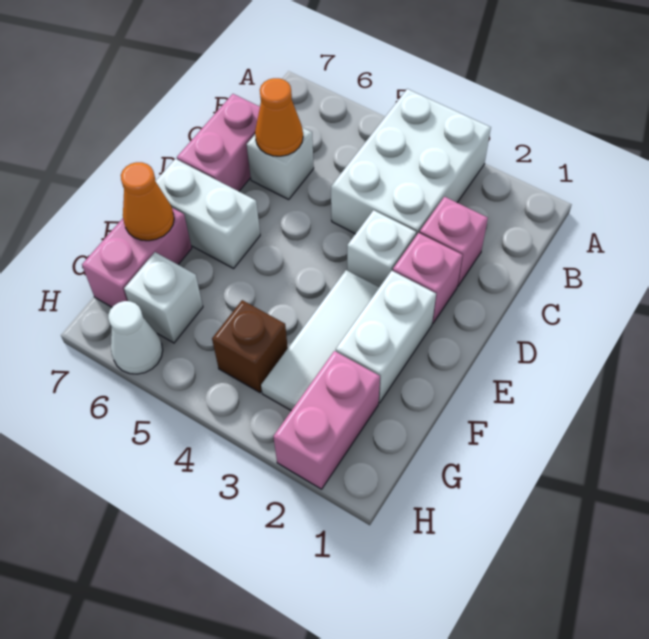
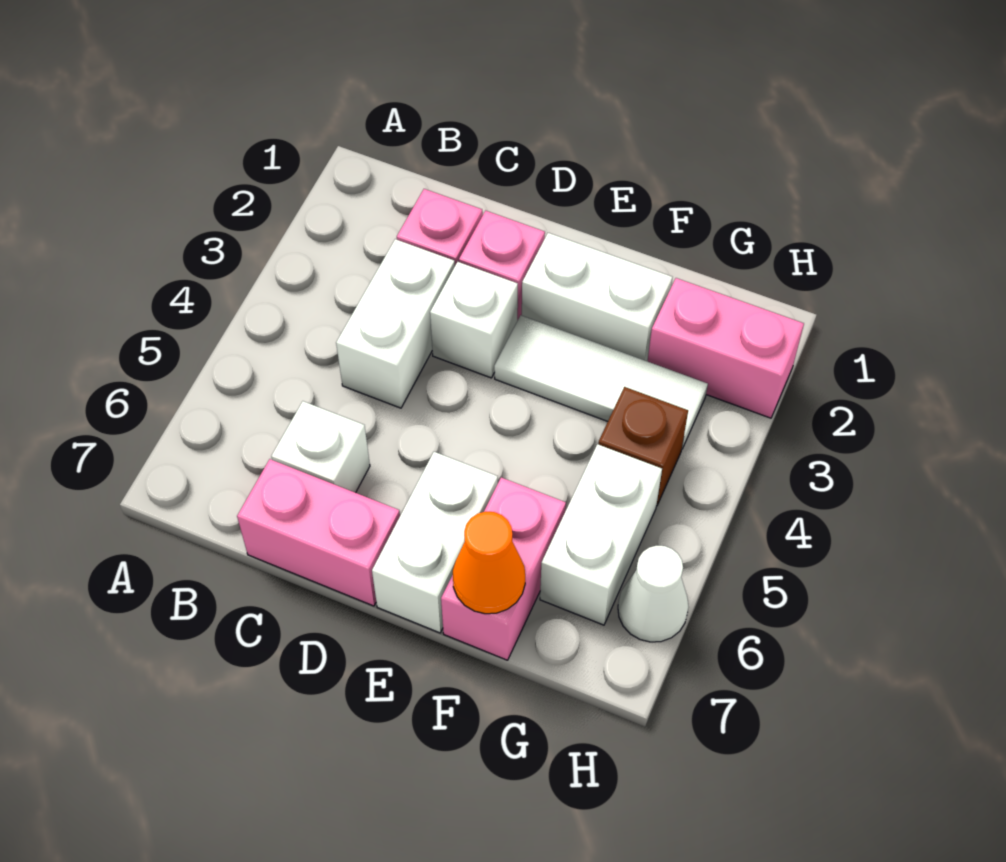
white 2x3 brick [331,89,491,236] -> white 1x2 brick [336,239,455,408]
orange 1x1 cone [255,78,303,156] -> none
pink 1x2 brick [82,208,192,307] -> pink 1x2 brick turned to [441,478,566,660]
white 1x1 brick [124,252,203,343] -> white 1x2 brick [540,444,662,625]

